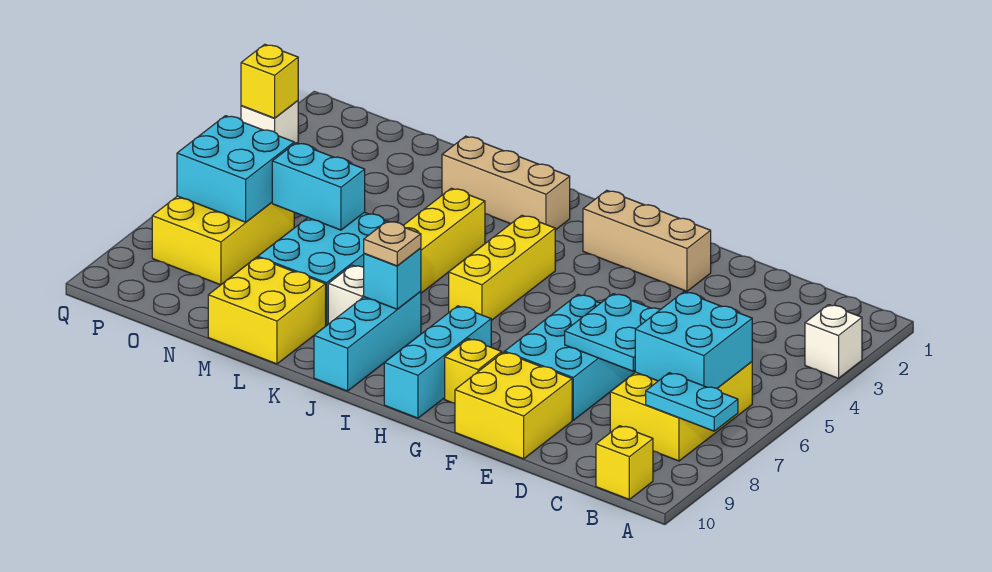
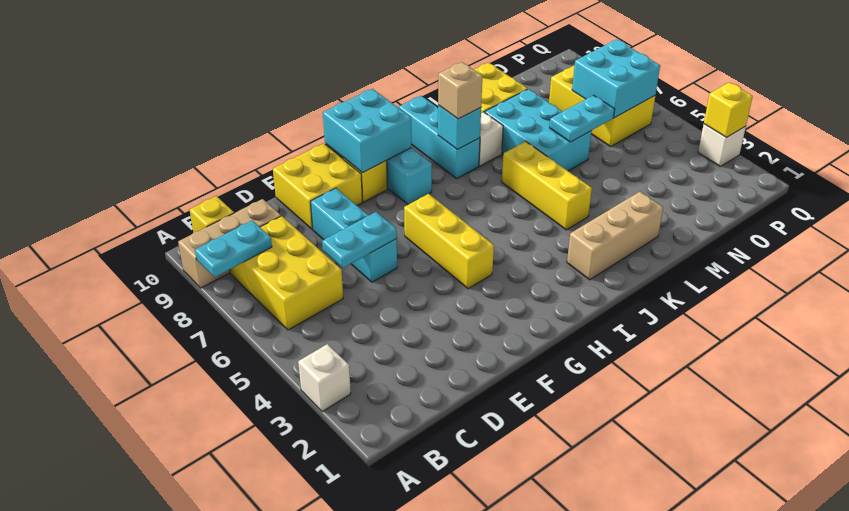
cyan 2x2 brick [635,292,752,388] -> cyan 2x2 brick moved to [323,89,411,173]
cyan 2x2 plate [565,294,661,371] -> cyan 1x2 plate [322,212,397,268]
cyan 2x3 brick [505,295,635,420] -> cyan 1x3 brick [311,188,397,282]
tan 1x3 brick [583,190,711,291] -> tan 1x3 brick moved to [178,199,281,288]
yellow 1x3 brick [449,216,555,321] -> yellow 1x3 brick moved to [404,194,494,289]
tan 1x1 plate [364,221,421,266] -> tan 1x1 brick [438,62,482,119]
cyan 1x2 brick [272,143,365,230] -> cyan 1x2 plate [550,95,615,142]

